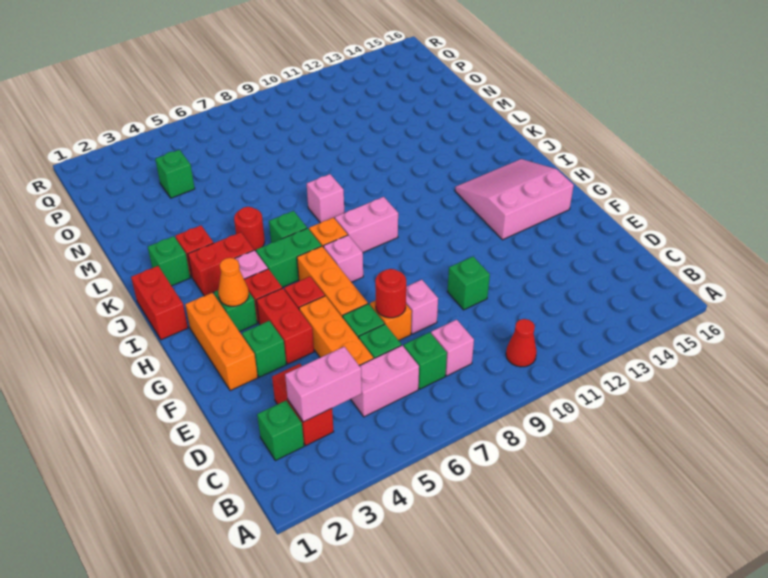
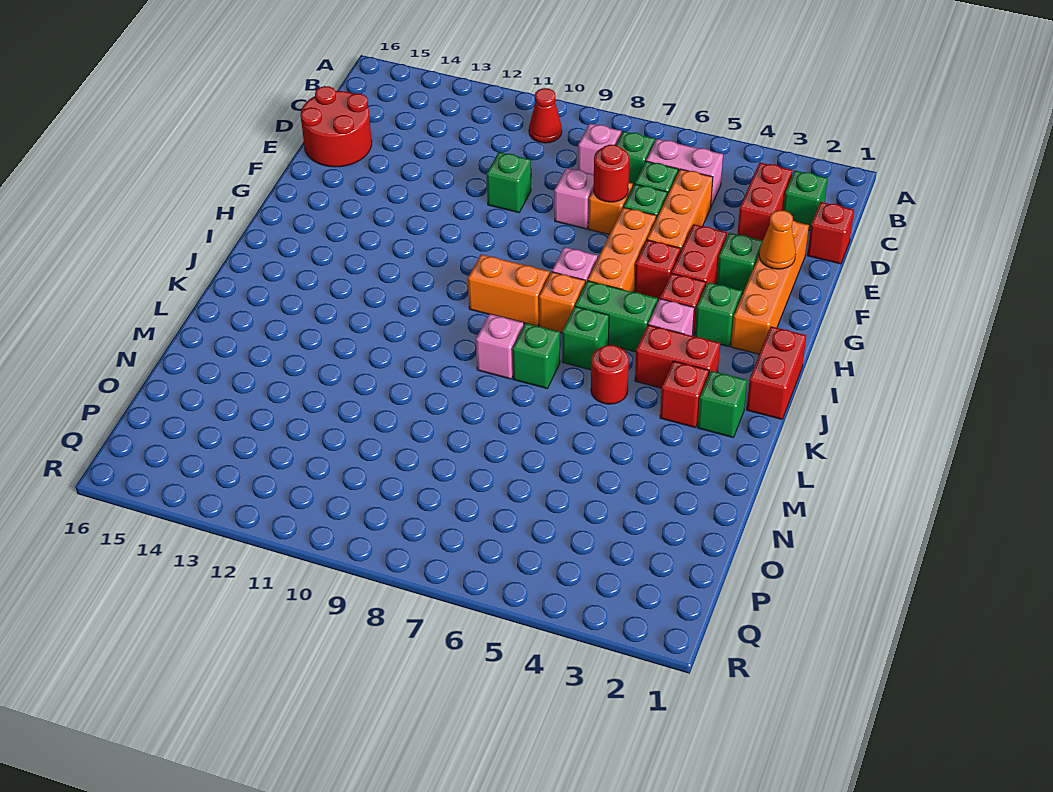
pink 1x2 brick [285,347,362,422] -> none
none -> red 1x1 brick [807,202,854,264]
none -> red 2x2 round brick [300,86,372,167]
orange 1x3 brick [185,293,258,391] -> orange 1x4 brick [731,221,809,354]
pink 3x3 slope [455,159,574,240] -> none
orange 1x1 cone [218,258,249,306] -> orange 1x1 cone moved to [759,210,796,269]
pink 1x2 brick [335,197,398,252] -> orange 1x2 brick [468,254,550,326]
green 1x1 brick [155,150,195,198] -> green 1x1 brick moved to [512,323,560,389]

